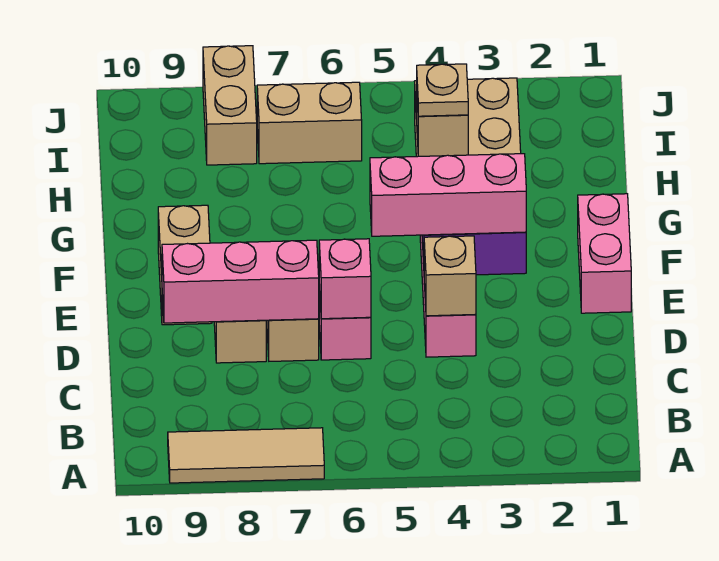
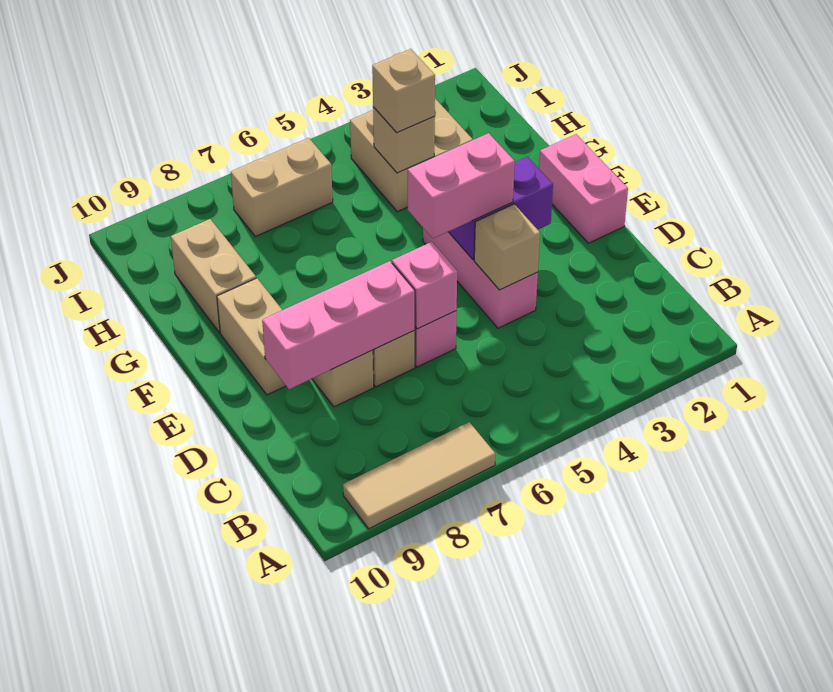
pink 1x3 brick [370,154,526,236] -> pink 1x2 brick [408,133,515,238]
tan 1x1 plate [417,64,468,116] -> tan 1x1 brick [372,49,435,133]
tan 1x2 brick [203,46,257,165] -> tan 1x2 brick moved to [171,219,256,332]

